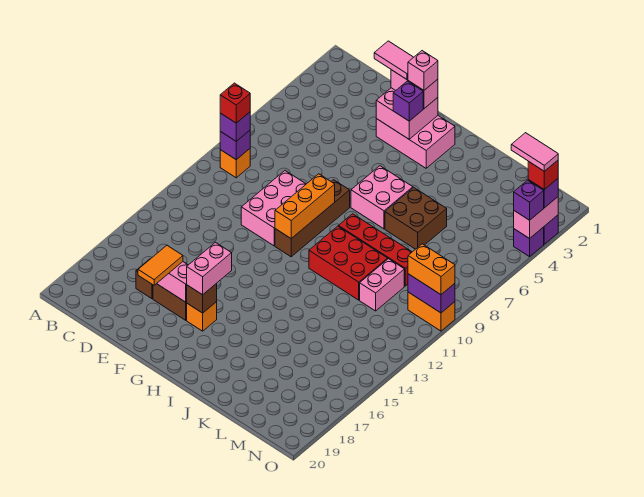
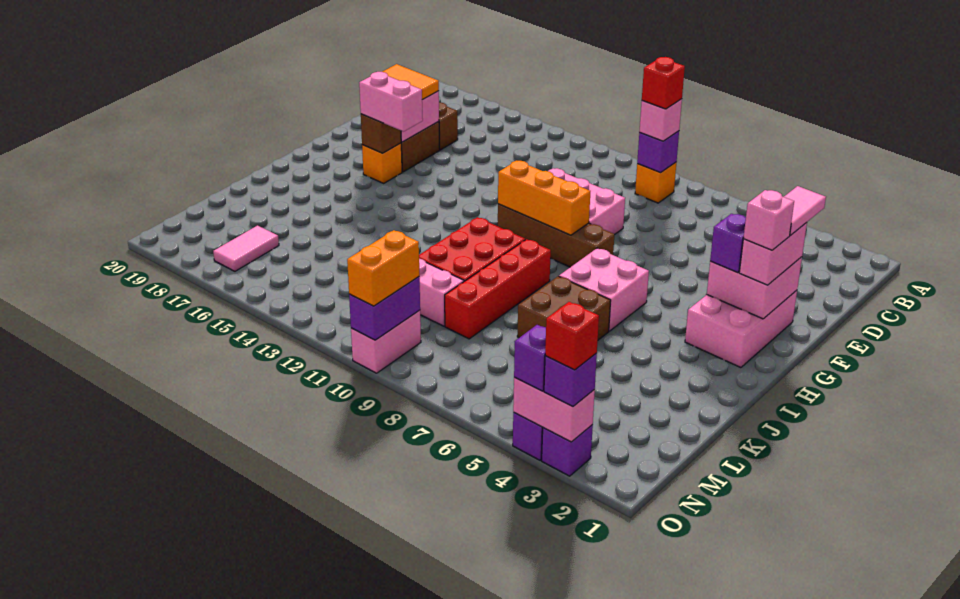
purple 1x1 brick [220,112,250,141] -> pink 1x1 brick [639,99,682,141]
pink 1x2 tile [511,133,558,171] -> pink 1x2 tile moved to [213,226,279,271]
orange 1x2 brick [408,292,455,331] -> pink 1x2 brick [351,310,421,373]

